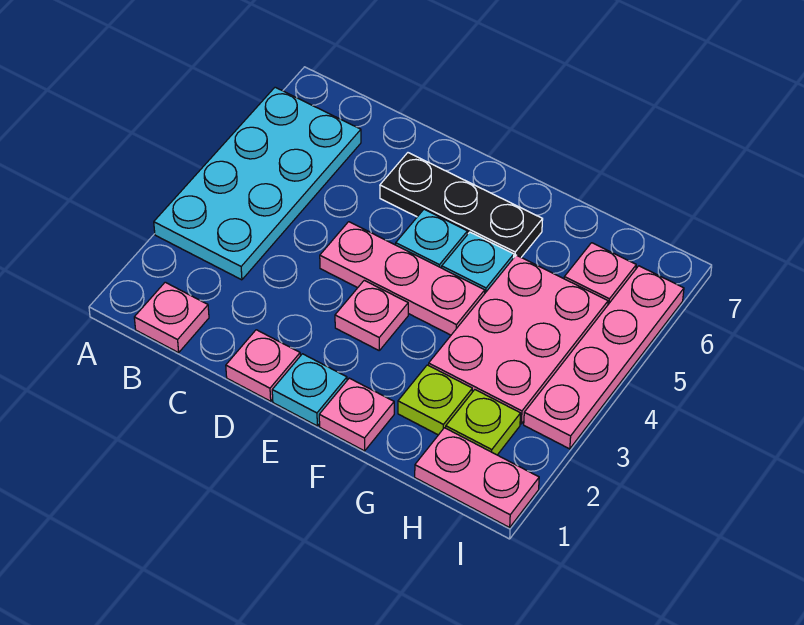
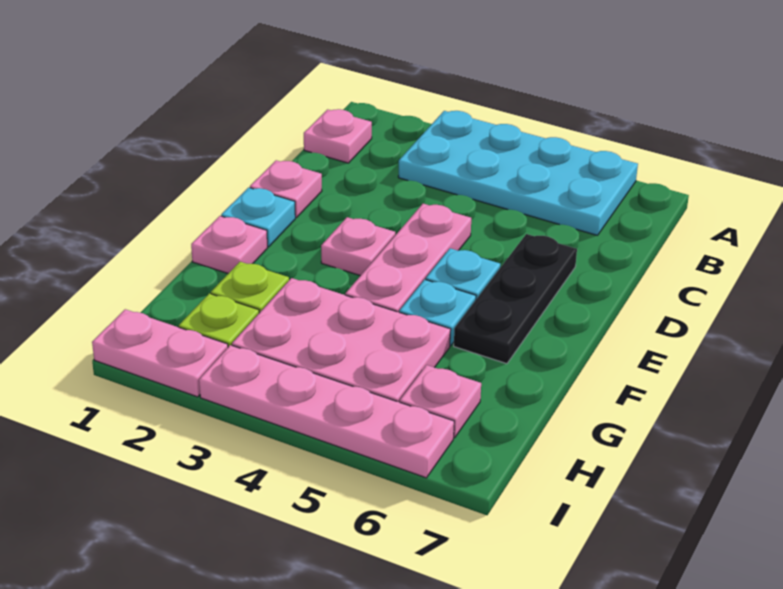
pink 1x2 plate [415,428,539,527] -> pink 1x2 plate turned to [92,309,228,397]

